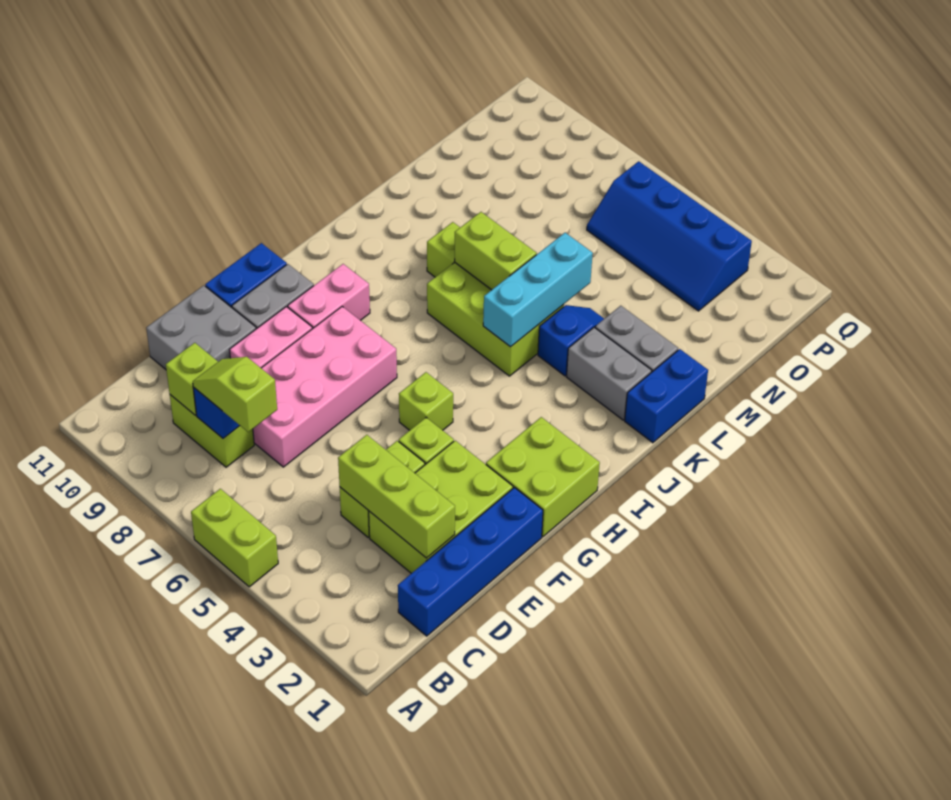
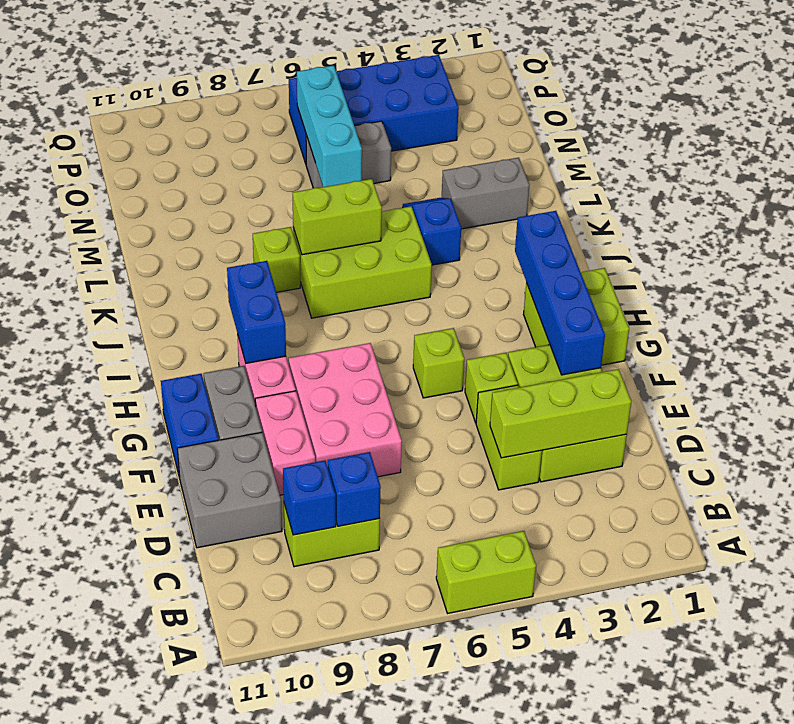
blue 1x4 brick [398,487,543,636] -> blue 1x4 brick moved to [515,211,605,375]
lime 1x2 slope [193,357,277,432] -> none
lime 1x1 brick [166,343,218,415] -> blue 1x1 brick [283,460,336,535]
pink 2x4 brick [253,307,397,467] -> pink 2x3 brick [289,343,402,477]
cyan 1x3 brick [483,233,593,347] -> cyan 1x3 brick moved to [297,66,362,187]
blue 1x2 brick [625,349,708,443] -> blue 1x2 brick moved to [227,261,286,363]
grey 1x2 brick [567,327,652,420] -> grey 1x2 brick moved to [306,121,391,188]
blue 2x4 slope [587,161,752,311] -> blue 2x4 brick [289,55,459,164]

